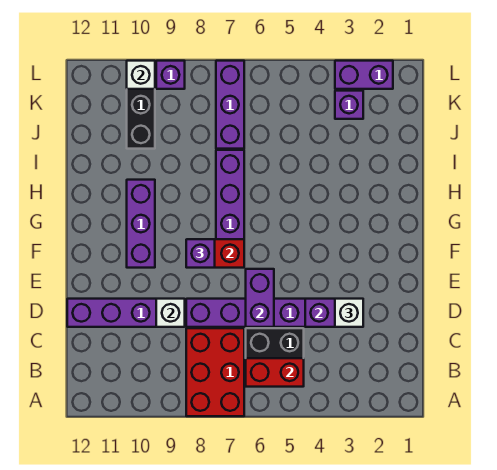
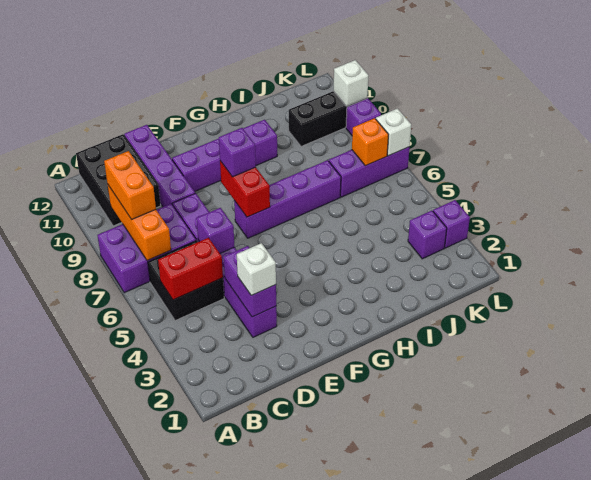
red 2x3 brick [186,328,244,416] -> purple 2x3 brick [98,204,196,293]
red 1x2 brick [246,358,304,387] -> red 1x2 brick turned to [158,238,223,300]
none -> orange 1x3 brick [108,185,171,261]
none -> orange 1x2 brick [104,151,156,220]
none -> black 2x3 brick [76,134,161,226]
purple 1x2 brick [246,269,274,327] -> purple 1x1 brick [196,208,234,253]
white 1x1 brick [156,299,185,327] -> white 1x1 brick moved to [376,109,411,156]
purple 1x3 brick [127,180,155,268] -> purple 1x4 brick [172,120,277,191]
none -> orange 1x1 brick [352,118,388,166]
purple 1x2 brick [335,61,393,89] -> purple 1x1 brick [433,200,470,248]

